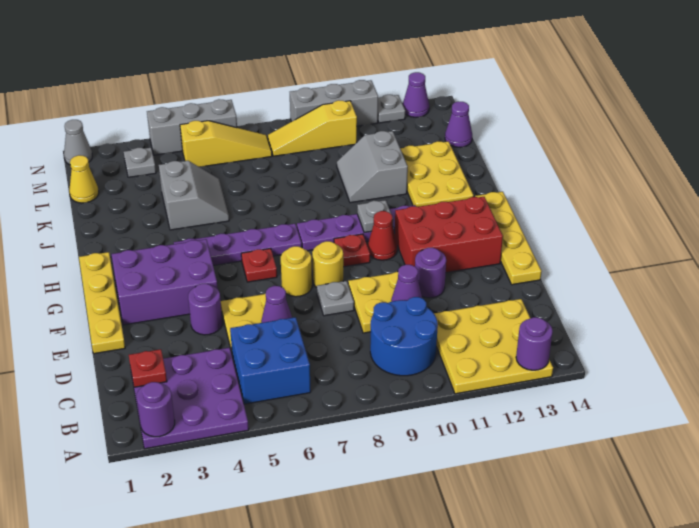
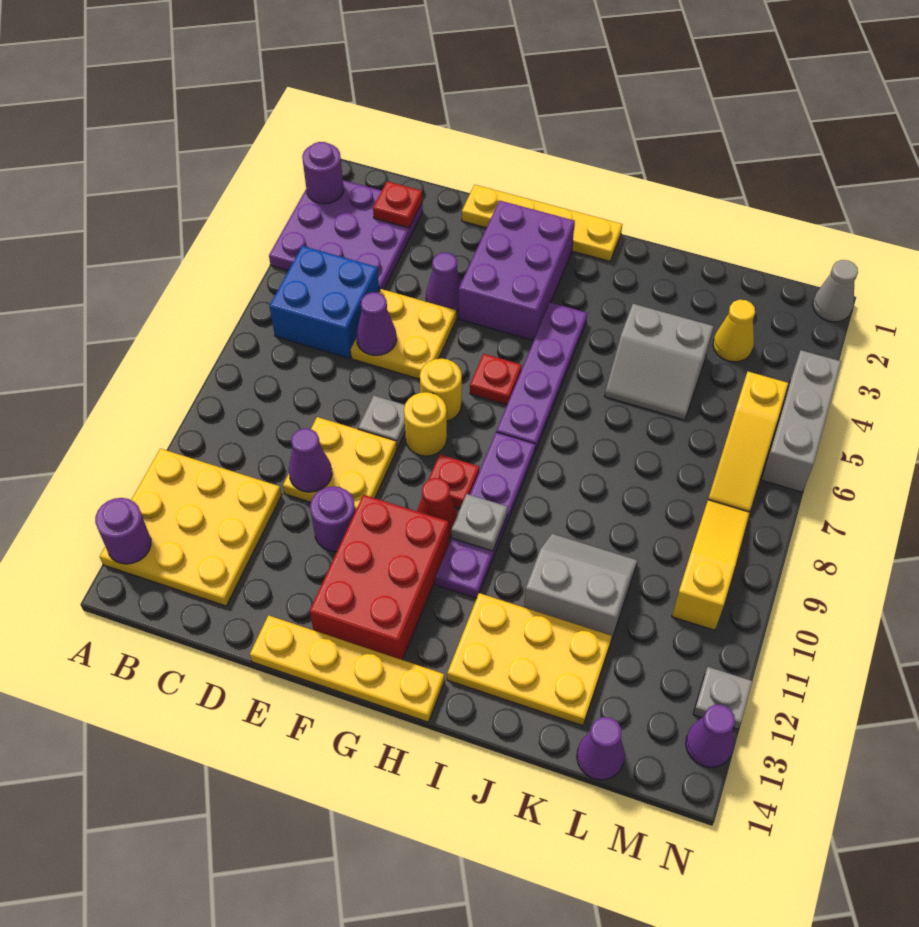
blue 2x2 round brick [370,297,438,376] -> none
purple 1x1 round brick [188,284,222,335] -> purple 1x1 cone [426,252,461,311]
yellow 1x1 cone [69,155,99,203] -> yellow 1x1 cone moved to [713,300,755,362]
grey 1x1 plate [124,148,156,177] -> none
grey 1x3 brick [290,80,378,126] -> none

